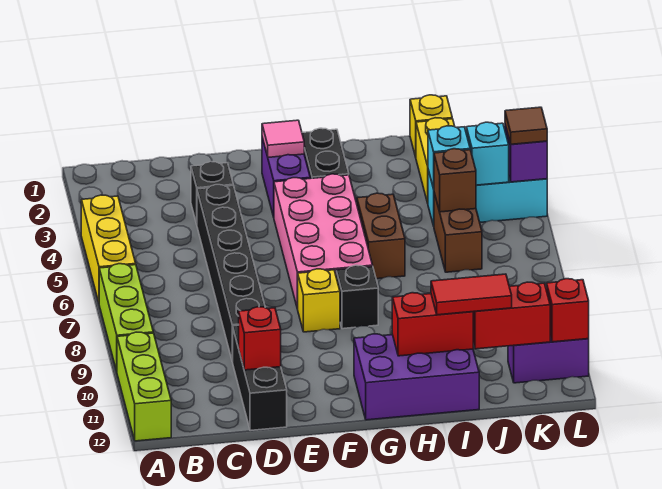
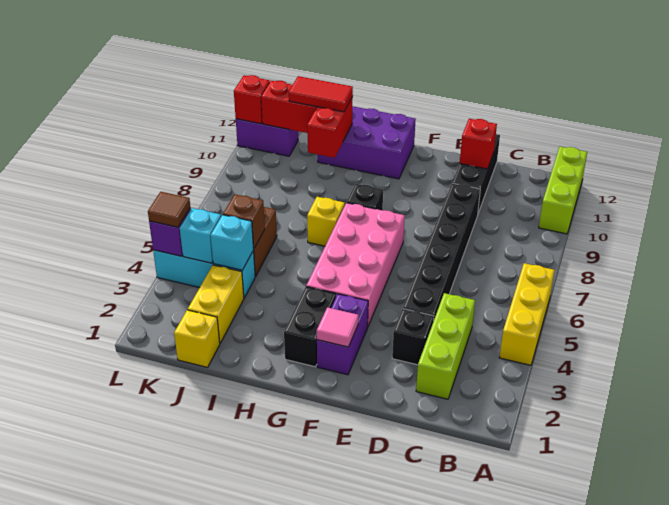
lime 1x3 brick [99,264,153,371] -> lime 1x3 brick moved to [416,293,475,399]
yellow 1x1 brick [298,269,340,332] -> yellow 1x1 brick moved to [307,197,345,246]
brown 1x2 brick [357,193,405,279] -> none
red 1x2 brick [392,293,473,356] -> red 1x2 brick turned to [307,97,353,158]

